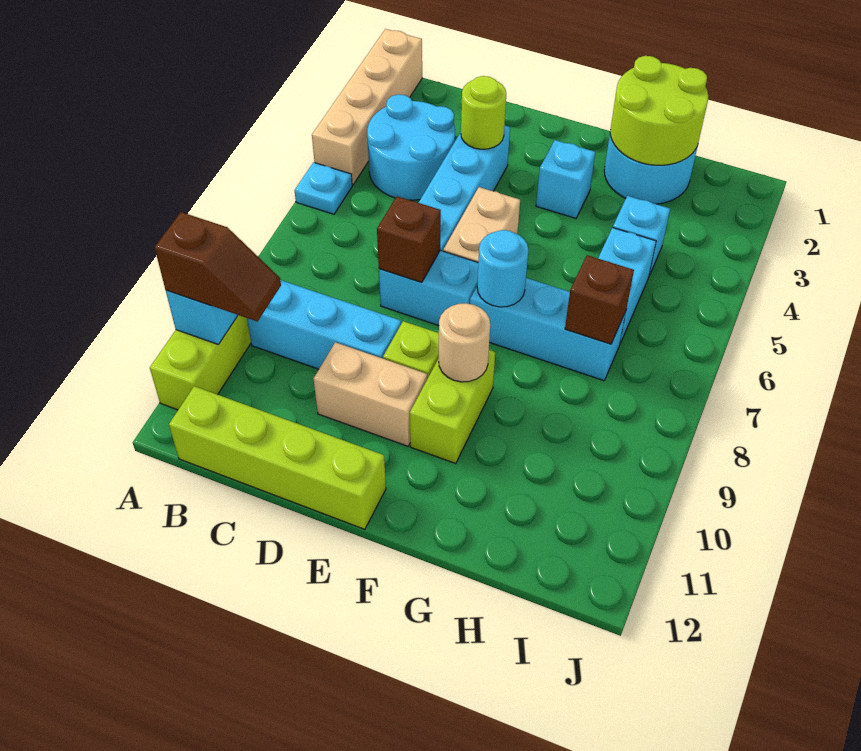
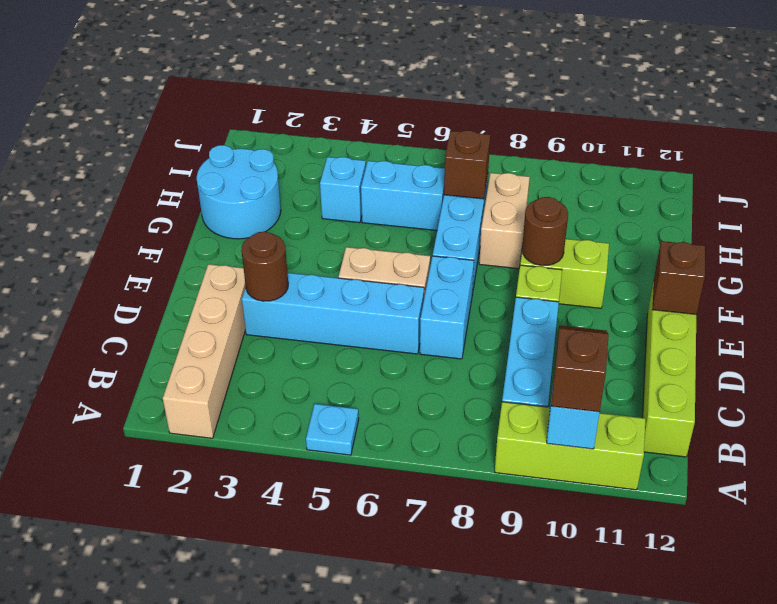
tan 1x4 brick [312,29,422,185] -> tan 1x4 brick turned to [163,264,246,438]
cyan 2x2 round brick [367,94,455,200] -> none
lime 1x1 round brick [461,76,506,149] -> brown 1x1 round brick [241,232,288,301]
brown 1x1 brick [377,196,441,282] -> brown 1x1 brick moved to [653,241,705,315]
tan 1x2 brick [314,342,427,446] -> tan 1x2 brick moved to [479,173,530,269]
cyan 1x1 brick [536,140,595,218] -> none
cyan 1x1 round brick [477,230,528,307] -> none
tan 1x1 round brick [439,303,490,382] -> brown 1x1 round brick [522,197,568,266]
lime 2x2 round brick [610,56,708,165] -> none

